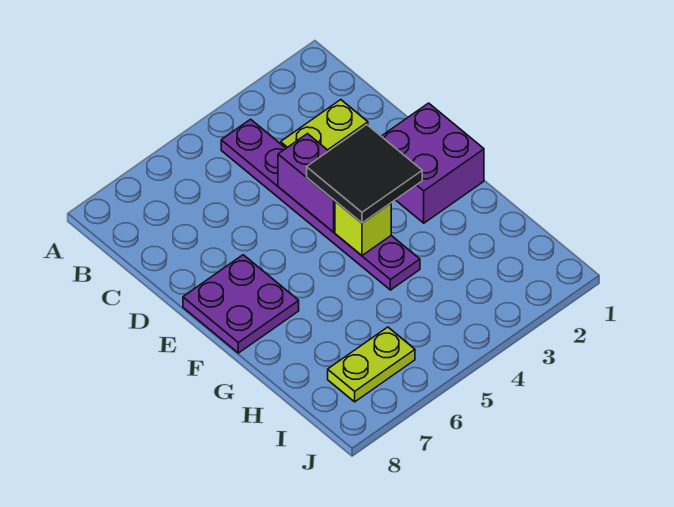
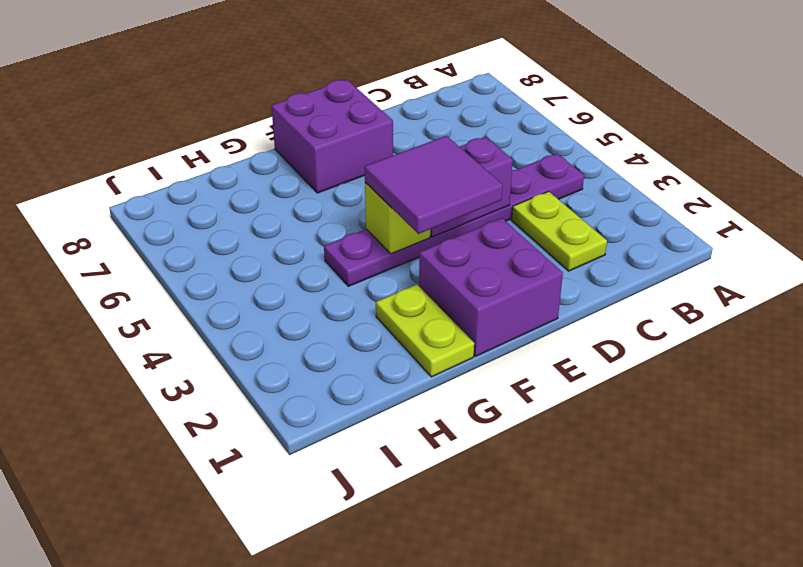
black 2x2 tile [307,125,422,223] -> purple 2x2 tile [365,136,503,234]
purple 2x2 plate [183,255,299,353] -> purple 2x2 brick [271,80,393,193]
lime 1x2 plate [328,327,415,402] -> lime 1x2 plate moved to [376,285,474,377]

